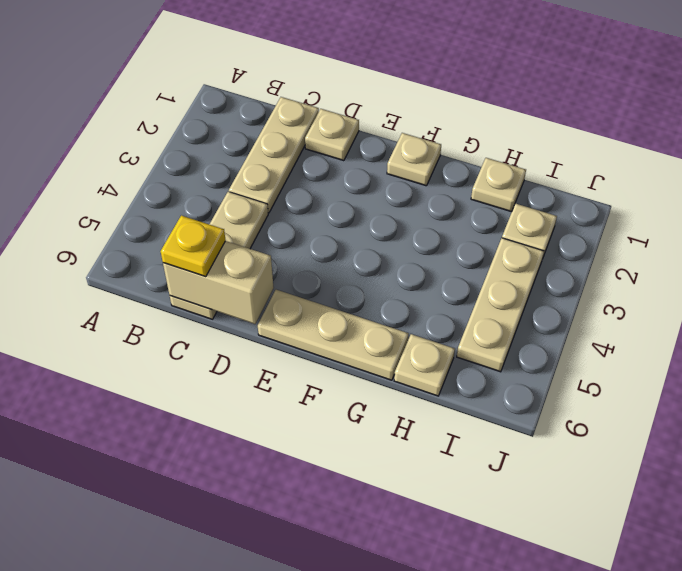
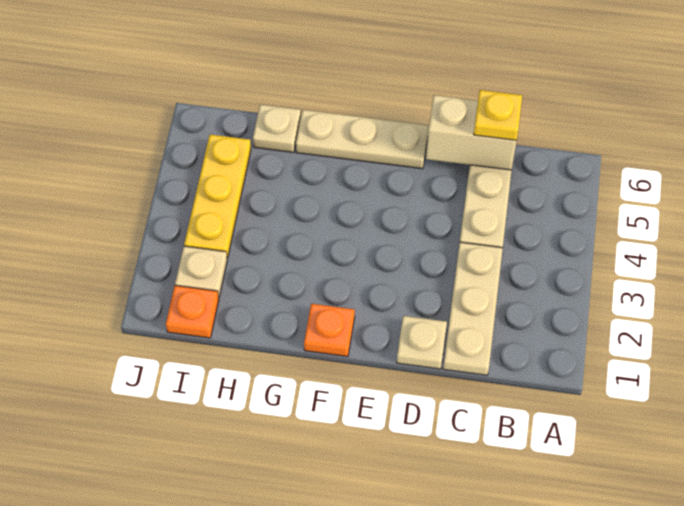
tan 1x1 plate [387,133,441,186] -> orange 1x1 plate [304,304,355,357]
tan 1x1 plate [471,158,526,212] -> none
none -> orange 1x1 plate [166,286,219,338]
tan 1x3 plate [457,238,544,372] -> yellow 1x3 plate [184,135,251,258]

